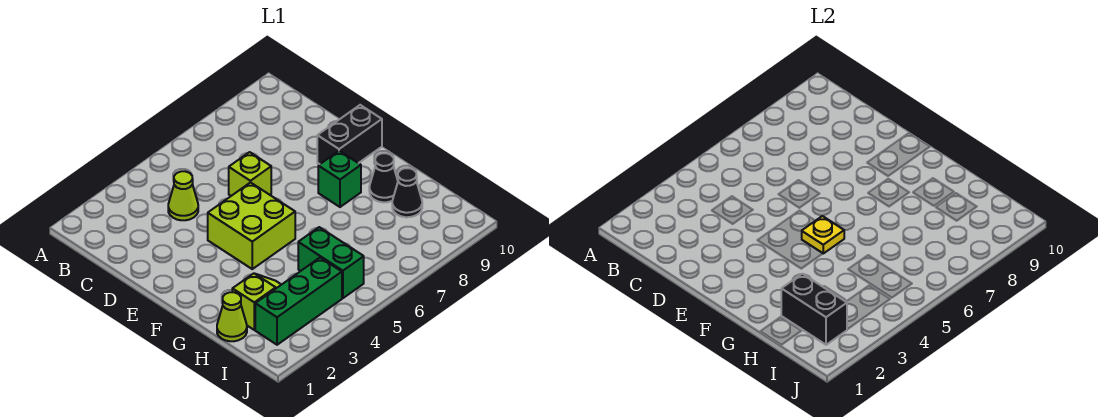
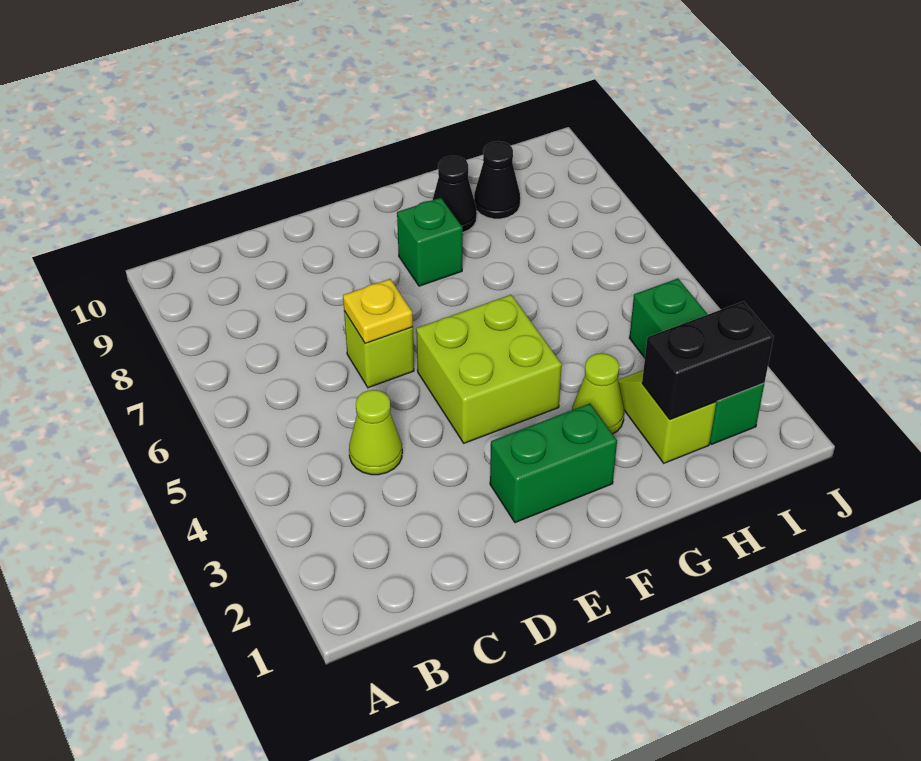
black 1x2 brick [317,105,382,164] -> none
yellow 1x1 plate [802,216,844,253] -> yellow 1x1 plate moved to [343,279,413,344]
lime 1x1 cone [217,292,247,341] -> lime 1x1 cone moved to [572,353,624,434]
green 1x2 brick [298,227,364,298] -> green 1x2 brick moved to [490,404,617,523]

